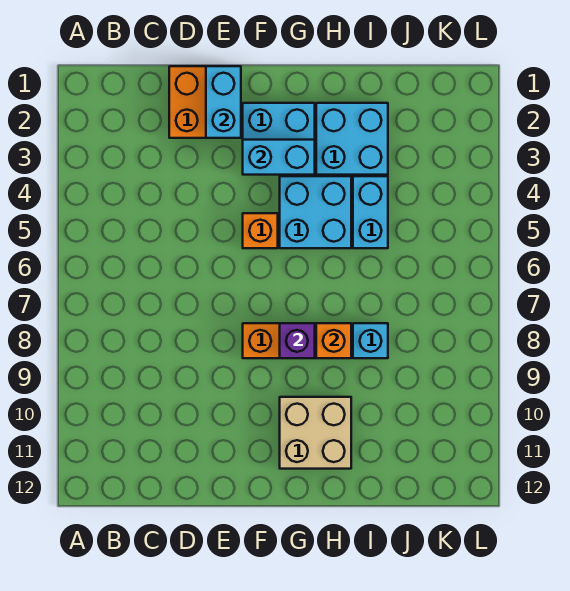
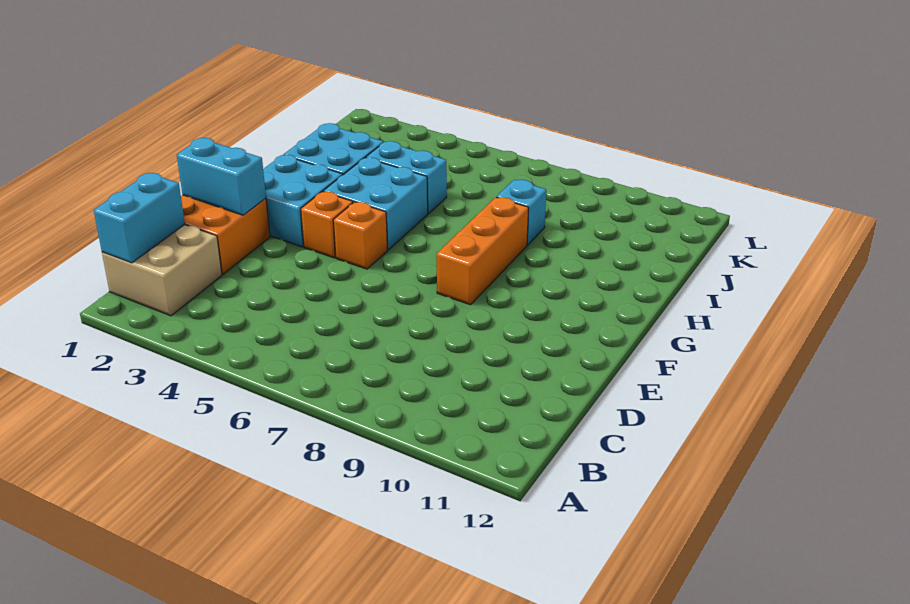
cyan 1x2 brick [243,140,315,175] -> cyan 1x2 brick moved to [94,173,185,263]
purple 1x1 brick [280,323,315,358] -> none
tan 2x2 brick [280,397,351,469] -> tan 2x2 brick moved to [102,225,222,316]
orange 1x1 brick [316,323,351,358] -> orange 1x1 brick moved to [301,192,353,258]

